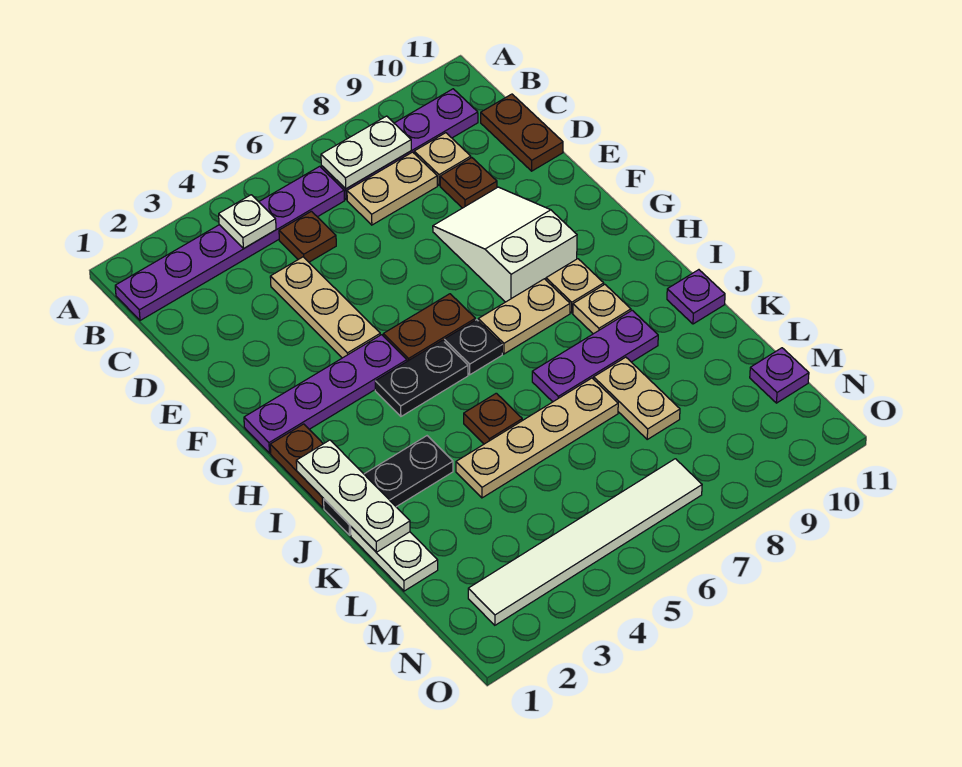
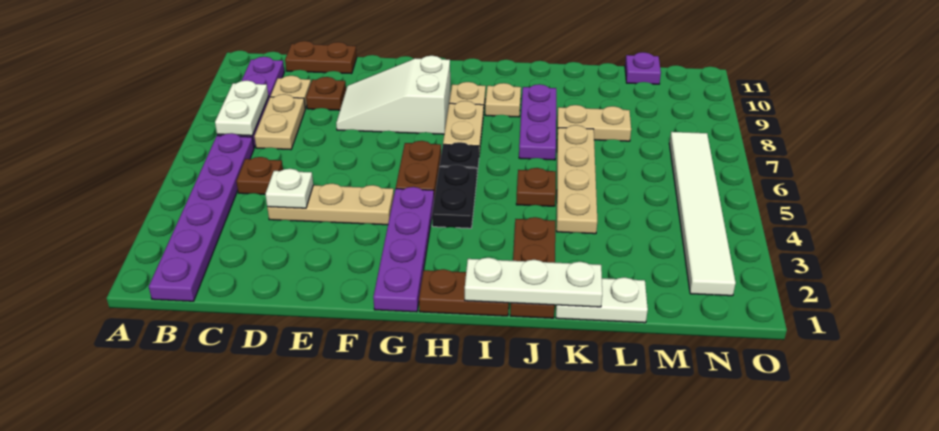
white 1x1 plate [219,195,276,248] -> white 1x1 plate moved to [265,169,313,208]
black 1x3 plate [324,436,453,535] -> brown 1x3 plate [510,217,555,318]
purple 1x1 plate [667,270,725,324] -> none

